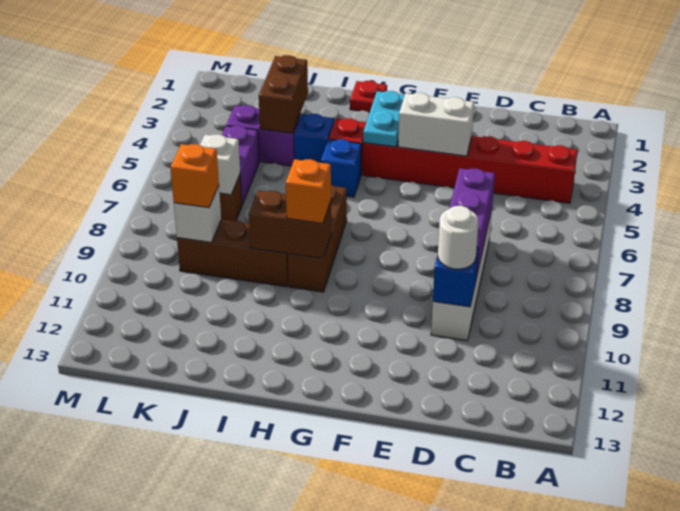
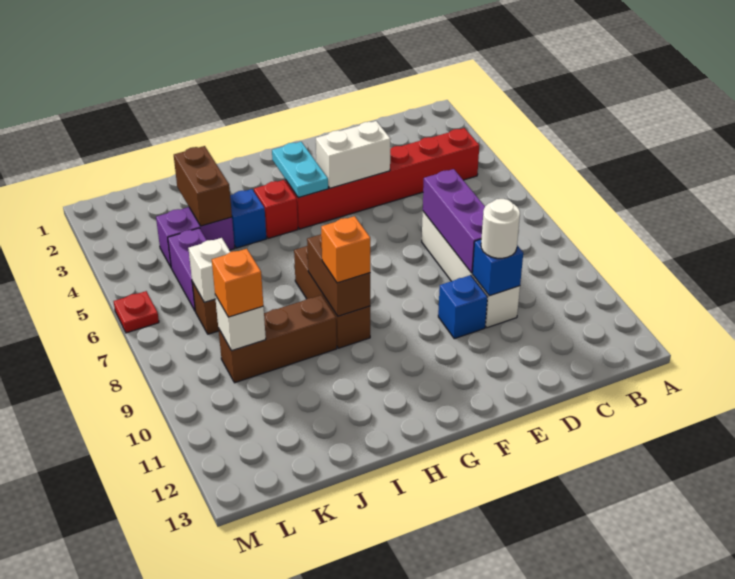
red 1x1 plate [350,81,387,112] -> red 1x1 plate moved to [114,291,159,333]
blue 1x1 brick [321,139,361,197] -> blue 1x1 brick moved to [438,275,487,339]
brown 1x2 brick [249,190,331,258] -> brown 1x2 brick turned to [307,234,370,316]

